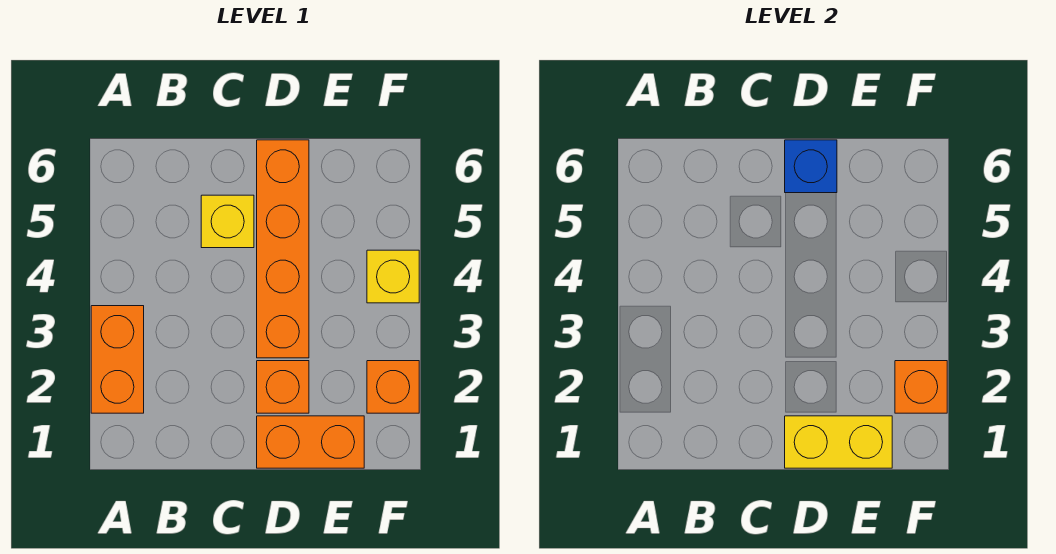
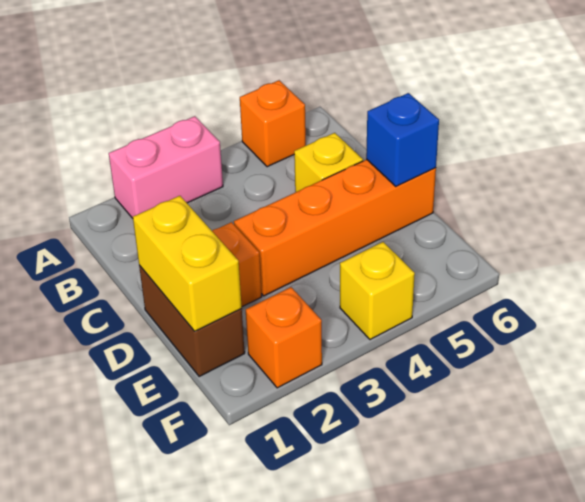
orange 1x2 brick [91,306,144,413] -> pink 1x2 brick [109,116,223,218]
orange 1x2 brick [257,416,364,468] -> brown 1x2 brick [139,265,245,377]
orange 1x1 brick [895,361,947,413] -> orange 1x1 brick moved to [240,80,306,167]

